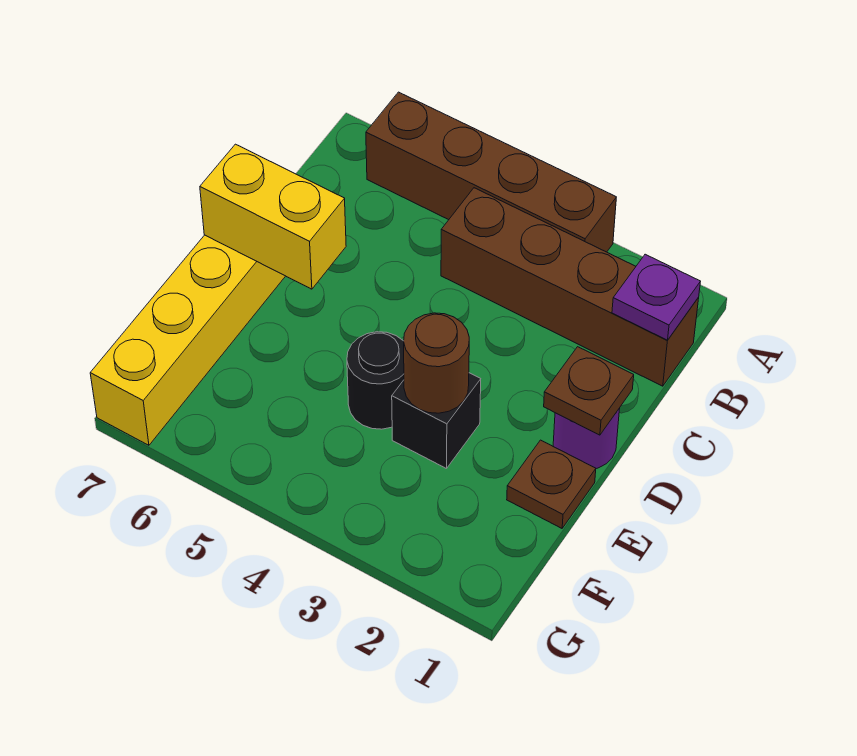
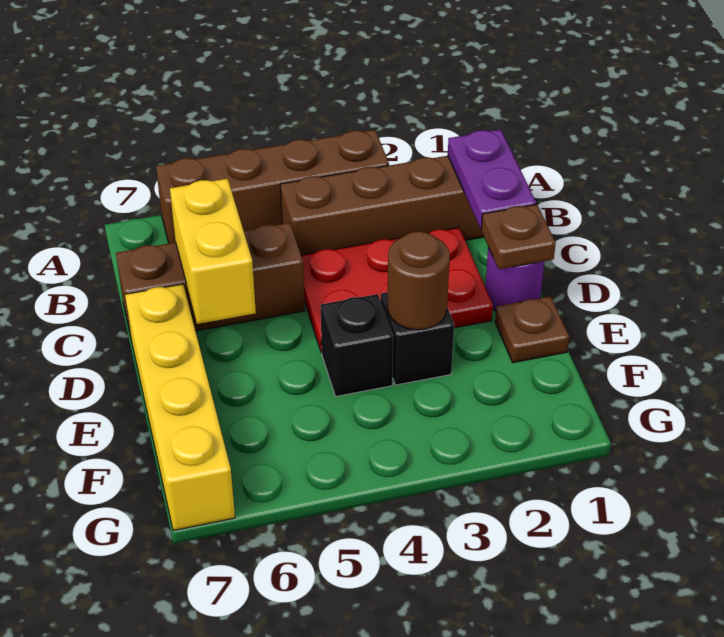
purple 1x1 plate [612,254,700,340] -> purple 1x2 plate [448,129,536,229]
none -> red 2x3 plate [301,228,493,353]
none -> brown 1x3 brick [116,223,305,340]
yellow 1x2 brick [200,144,346,289] -> yellow 1x2 brick turned to [170,179,256,324]
black 1x1 round brick [347,332,404,429] -> black 1x1 brick [321,294,393,396]

